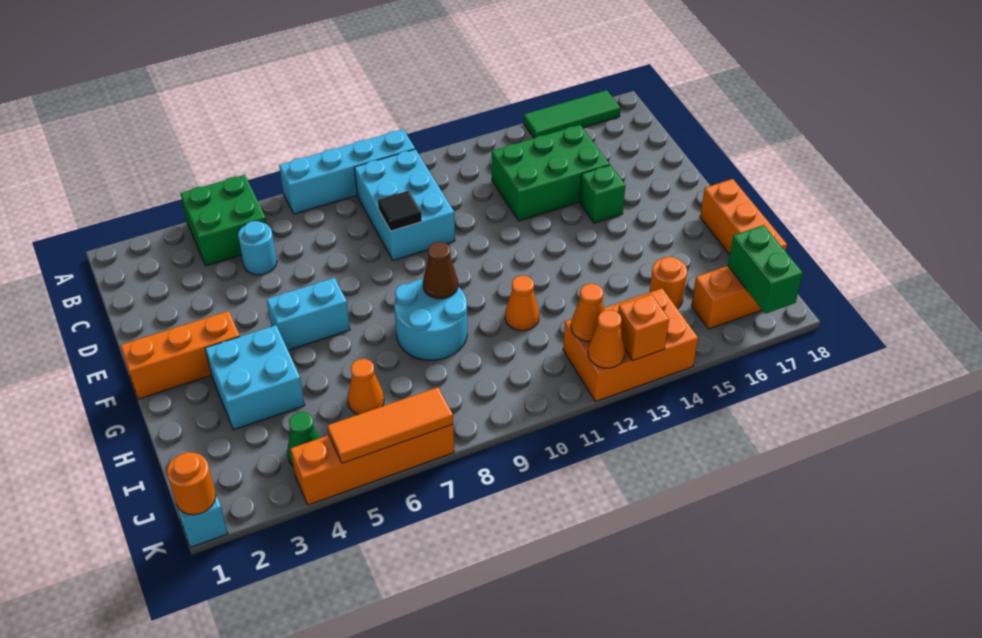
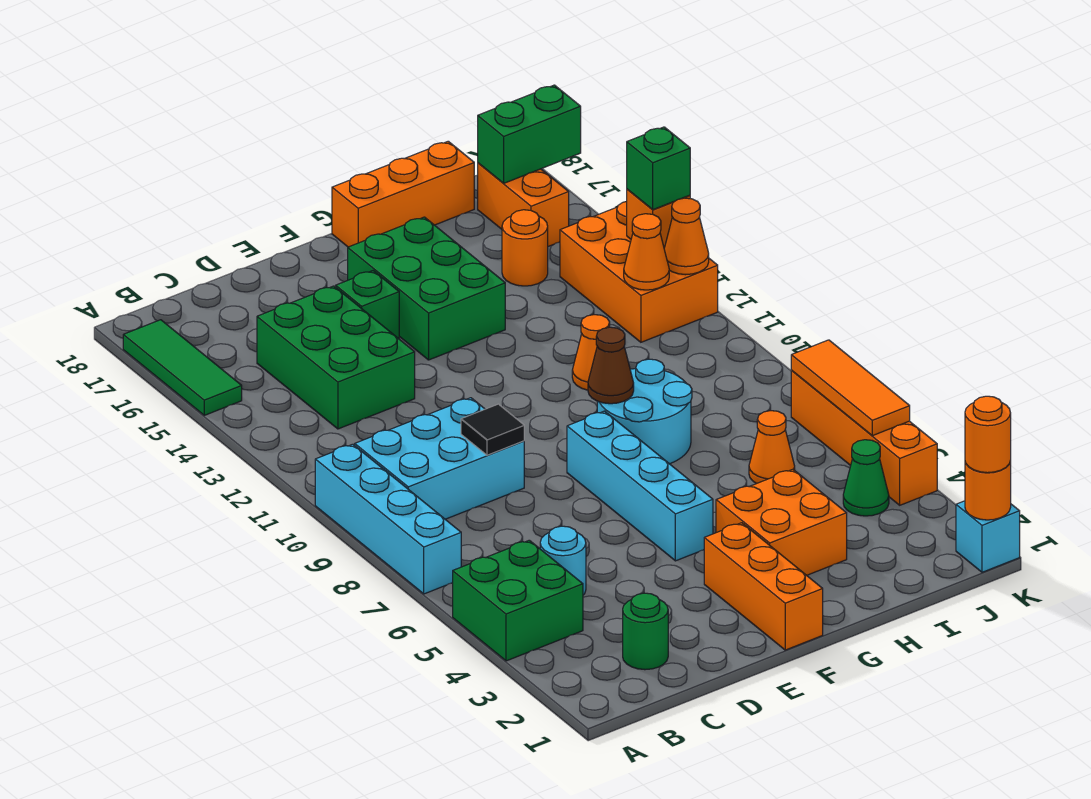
none -> green 1x1 round brick [623,593,668,670]
cyan 1x2 brick [267,278,350,350] -> cyan 1x4 brick [567,411,713,561]
none -> green 2x3 brick [348,217,505,360]
cyan 2x2 brick [205,325,305,430] -> orange 2x2 brick [716,469,847,575]
none -> orange 1x1 round brick [965,396,1011,473]
none -> green 1x1 brick [627,127,690,210]

